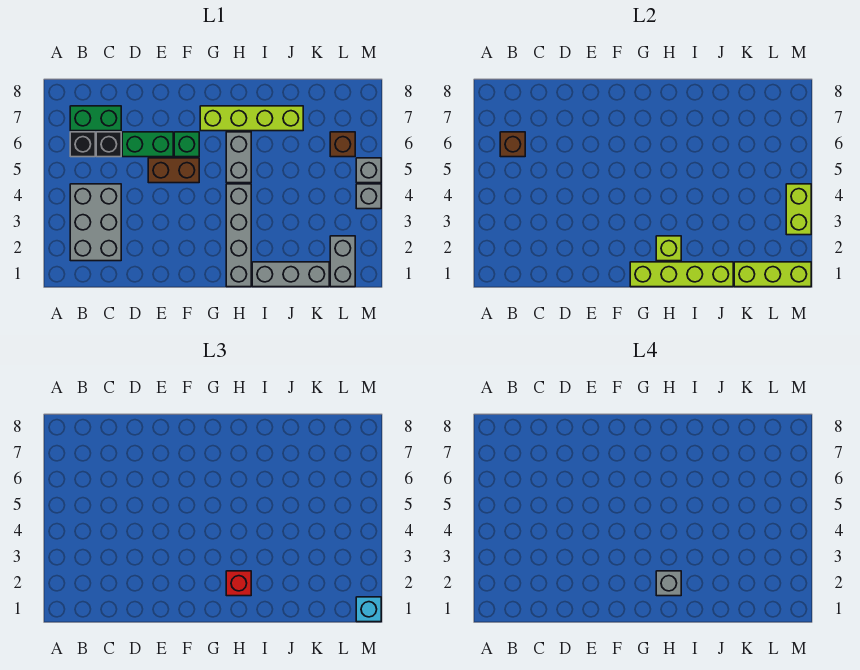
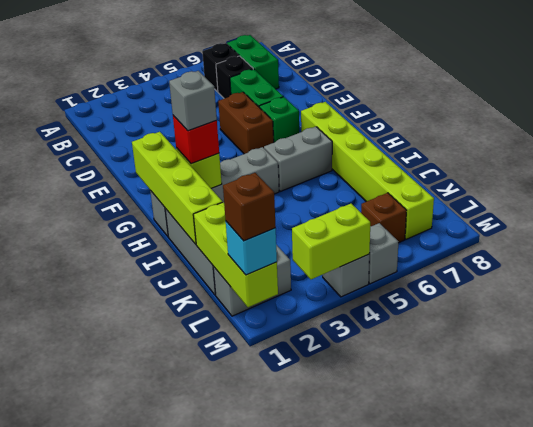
grey 2x3 brick [70,184,121,261] -> none
brown 1x1 brick [500,132,525,157] -> brown 1x1 brick moved to [223,173,276,241]
lime 1x4 brick [200,106,303,131] -> lime 1x6 brick [301,102,434,239]

